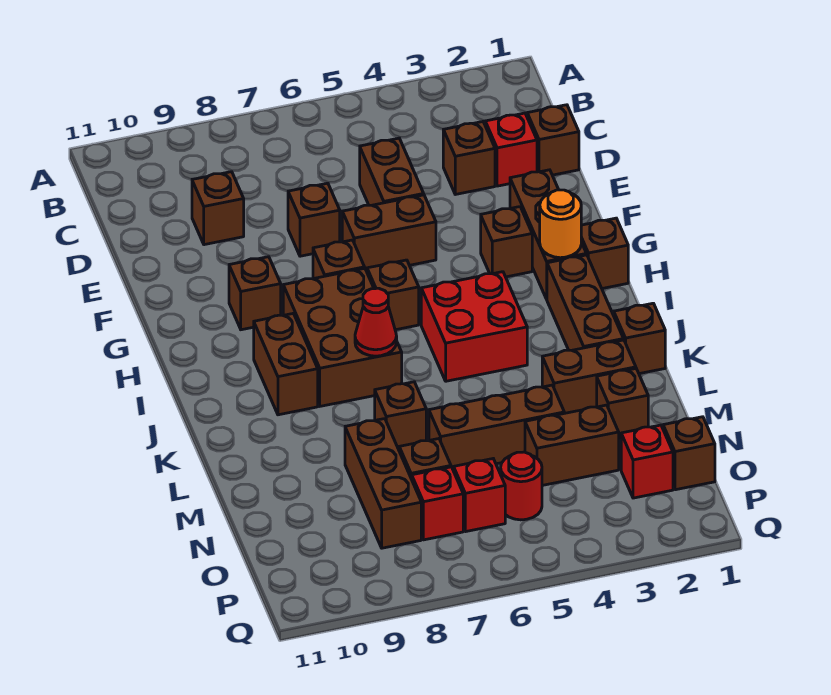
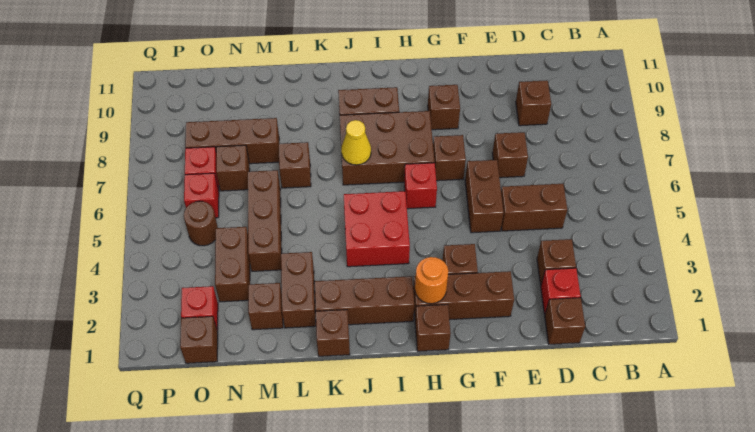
brown 1x1 brick [367,260,419,330] -> red 1x1 brick [404,163,437,209]
red 1x1 cone [355,288,397,356] -> yellow 1x1 cone [341,120,371,165]
red 1x1 round brick [501,452,542,520] -> brown 1x1 round brick [184,201,218,246]

